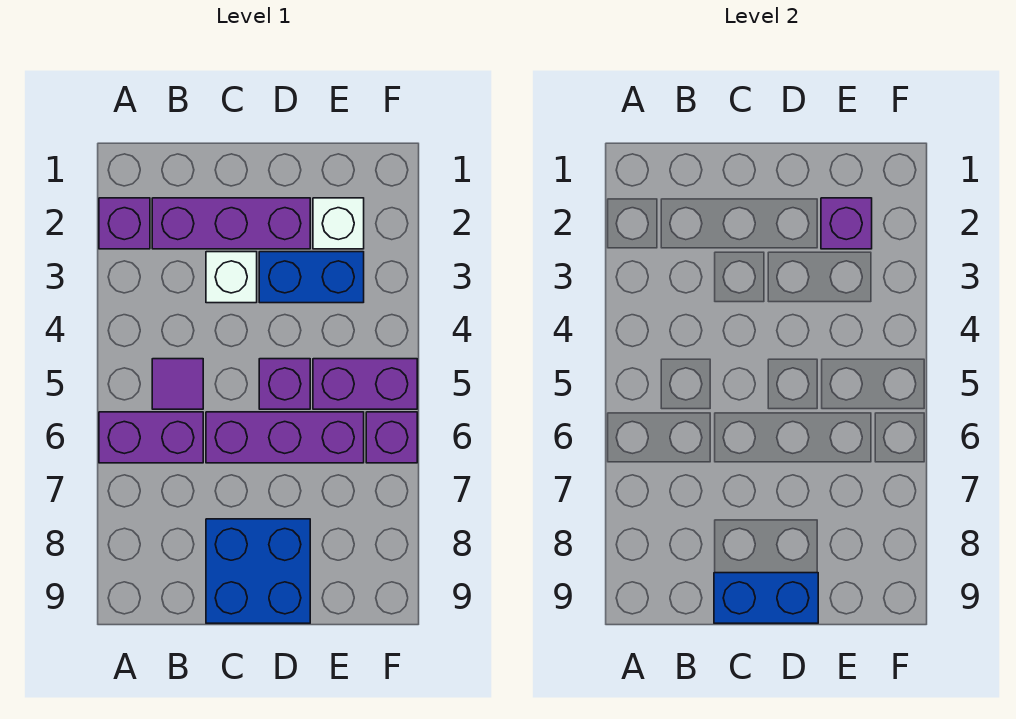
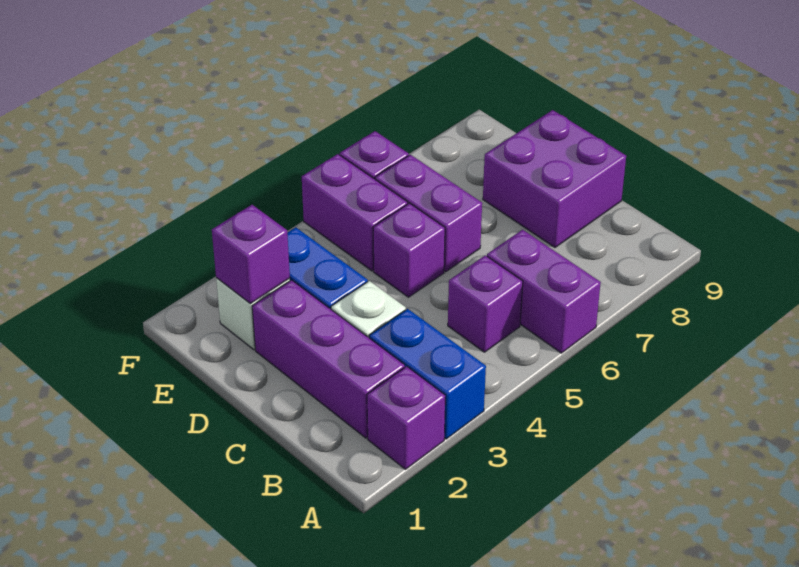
purple 1x1 tile [152,359,203,409] -> purple 1x1 brick [448,255,523,352]
purple 1x3 brick [206,412,364,463] -> purple 1x2 brick [375,155,482,272]
blue 2x2 brick [206,519,310,623] -> purple 2x2 brick [483,110,626,247]
blue 1x2 brick [714,573,818,623] -> blue 1x2 brick moved to [369,309,486,439]

